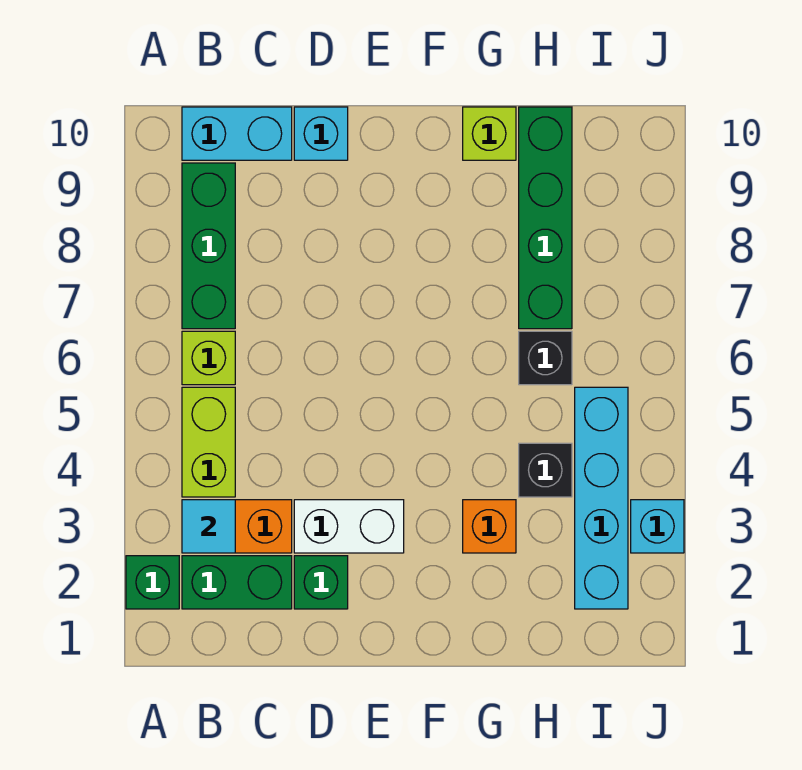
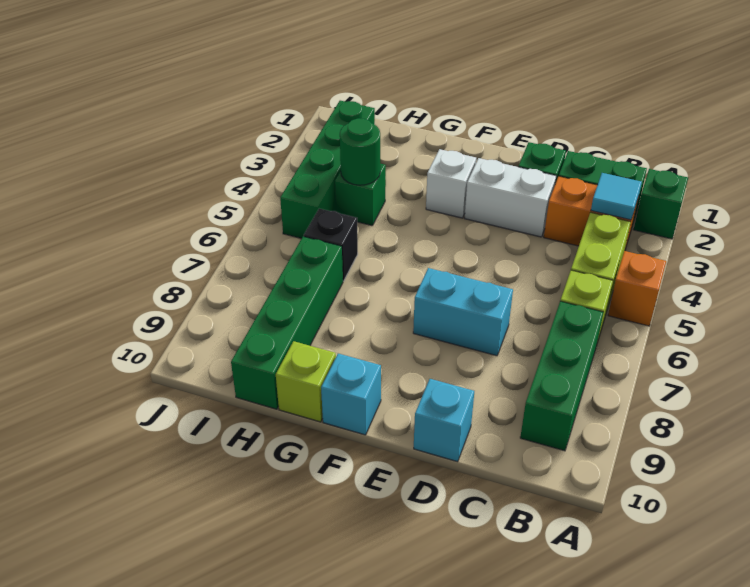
cyan 1x2 brick [182,107,292,160] -> cyan 1x2 brick moved to [413,268,513,356]
none -> white 1x1 brick [426,149,476,218]
orange 1x1 brick [463,500,516,553] -> orange 1x1 brick moved to [608,251,666,326]
black 1x1 brick [519,443,572,497] -> green 1x1 brick [335,164,386,226]
none -> green 1x1 round brick [340,118,380,185]
cyan 1x4 brick [575,387,628,609] -> green 1x4 brick [280,101,375,238]
cyan 1x1 brick [631,500,684,553] -> cyan 1x1 brick moved to [321,354,381,435]

